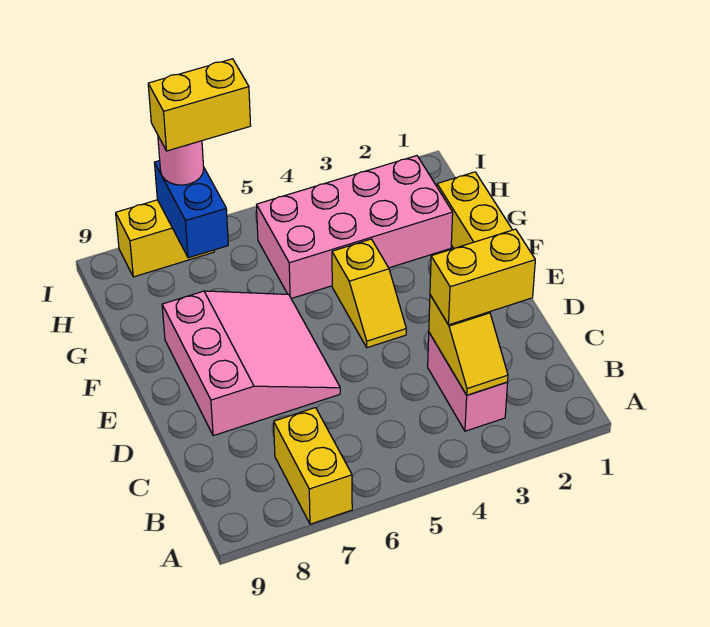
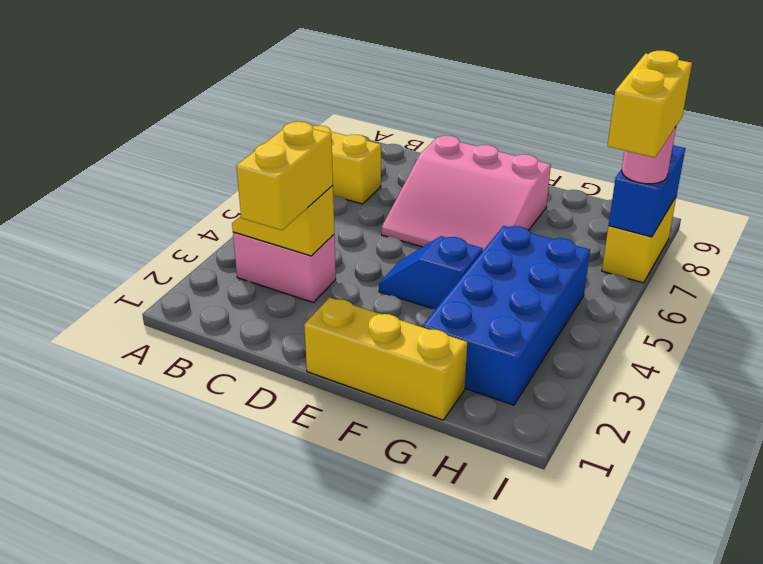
yellow 1x2 slope [332,239,406,348] -> blue 1x2 slope [379,236,483,309]
pink 2x4 brick [257,156,453,299] -> blue 2x4 brick [422,226,590,405]
blue 1x2 brick [154,161,228,258] -> blue 1x2 brick turned to [609,145,685,237]

